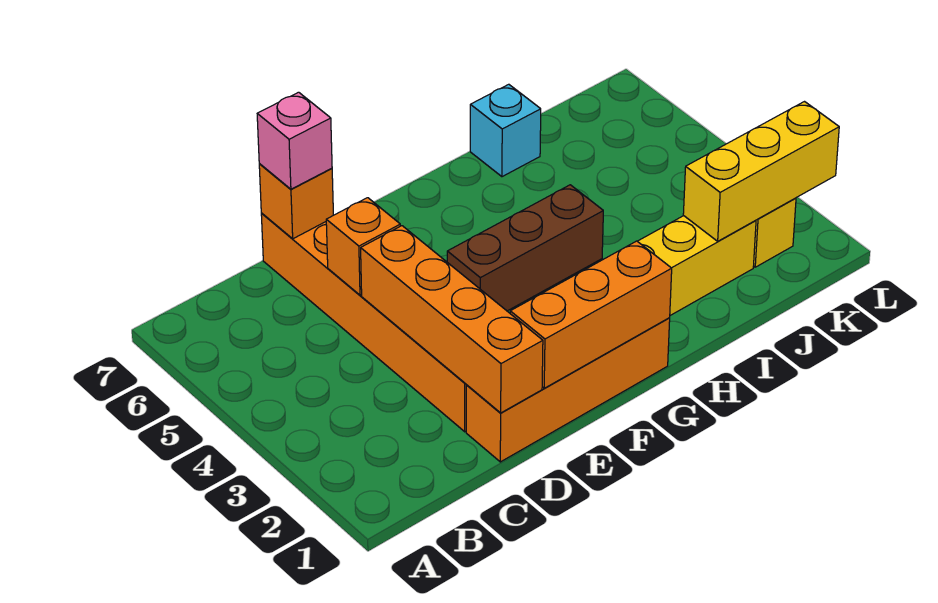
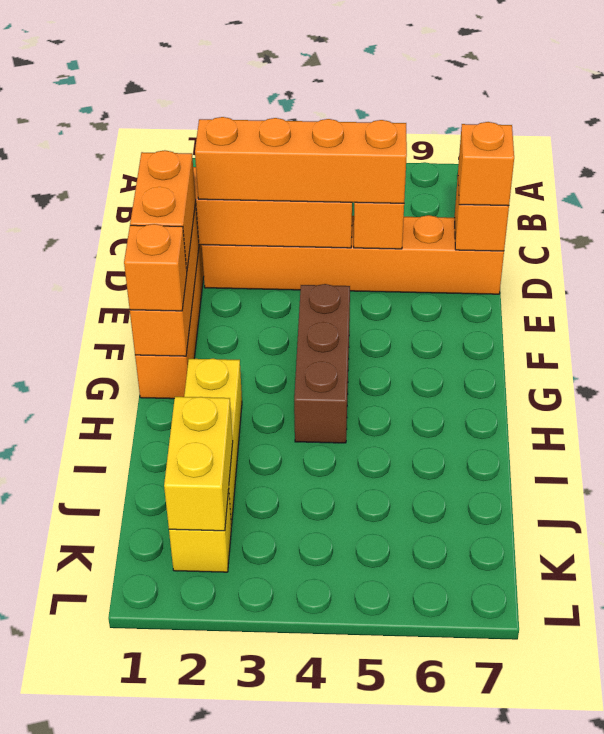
none -> orange 1x4 brick [195,117,407,203]
pink 1x1 brick [257,92,332,189] -> orange 1x1 brick [458,122,514,206]
none -> orange 1x2 brick [130,150,196,271]
none -> orange 1x1 brick [124,224,187,311]
cyan 1x1 brick [470,84,541,177] -> none
yellow 1x3 brick [683,102,839,241] -> yellow 1x2 brick [164,397,233,531]

